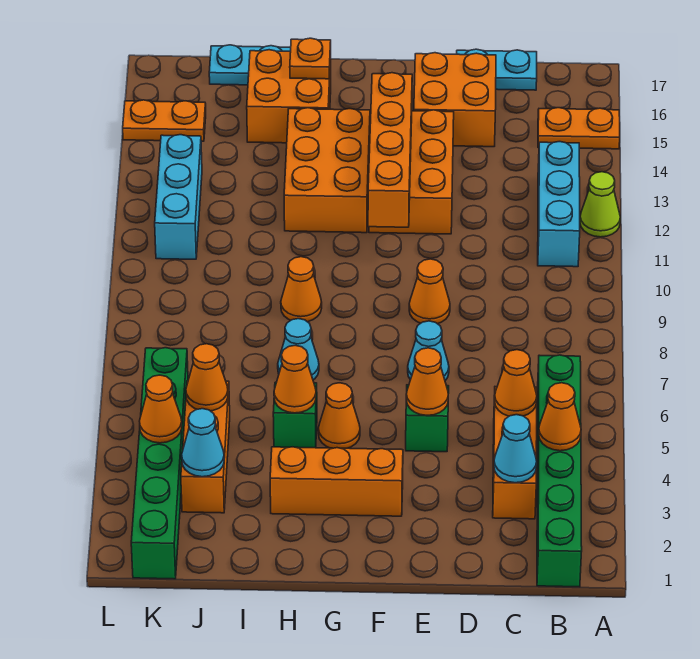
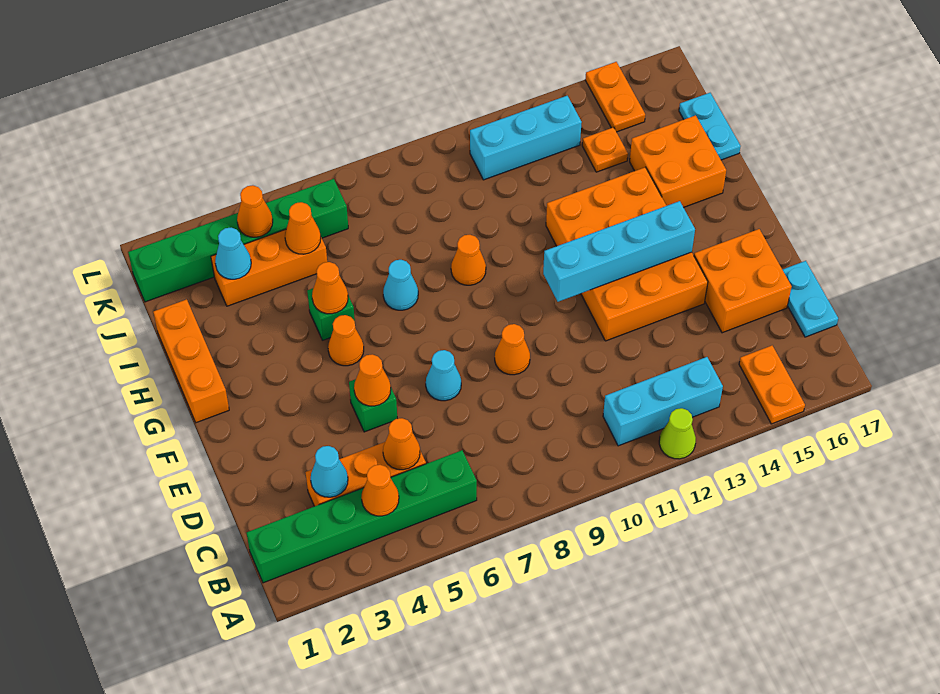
orange 1x3 brick [270,447,403,516] -> orange 1x3 brick moved to [153,299,229,423]
orange 1x4 brick [368,73,412,227] -> cyan 1x4 brick [543,201,695,302]
orange 1x1 plate [290,38,331,79] -> orange 1x1 plate moved to [582,127,628,172]

